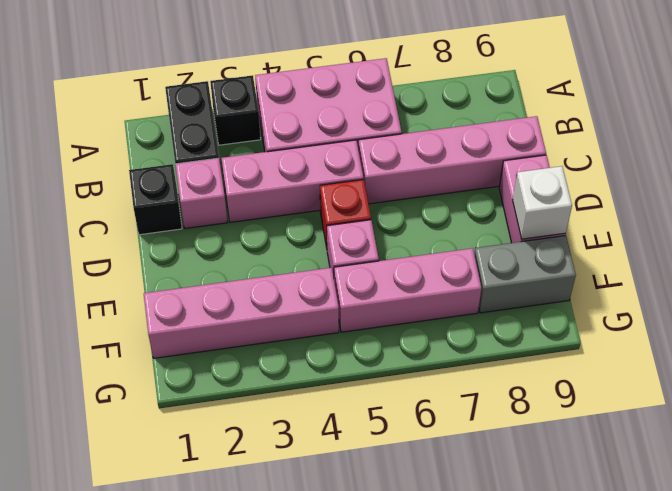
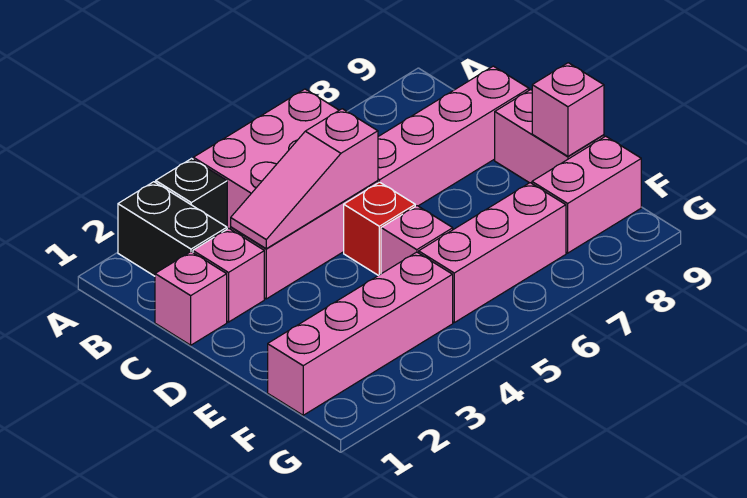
black 1x1 brick [129,164,182,235] -> pink 1x1 brick [155,252,227,345]
none -> pink 1x3 slope [231,109,378,249]
white 1x1 brick [513,166,572,239] -> pink 1x1 brick [532,63,604,156]
grey 1x2 brick [474,236,576,313] -> pink 1x2 brick [532,136,641,253]

